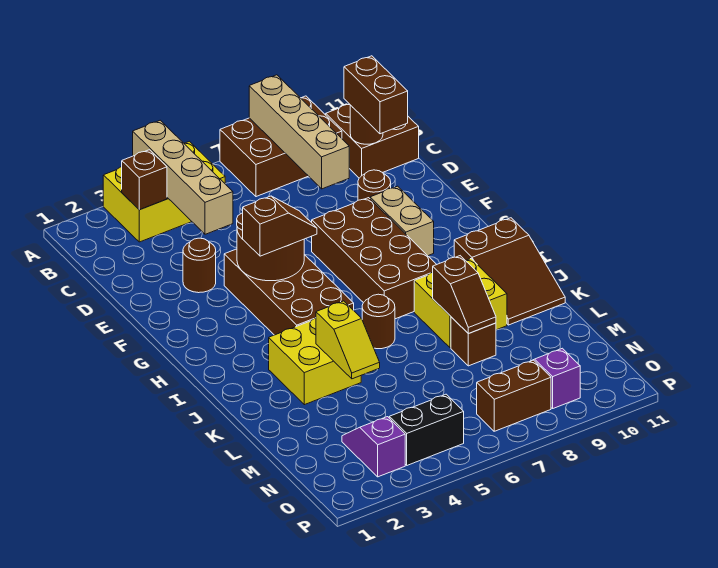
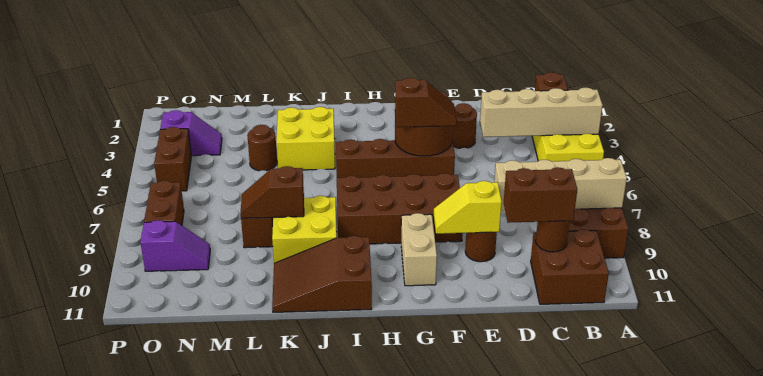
brown 2x4 brick [224,249,354,335] -> brown 1x4 brick [336,139,455,178]
tan 1x2 brick [370,186,434,256] -> tan 1x2 brick turned to [401,213,437,286]
brown 1x2 slope [243,196,317,256] -> brown 1x2 slope turned to [395,78,457,127]
brown 1x1 round brick [362,294,395,349] -> brown 1x1 round brick moved to [247,125,277,171]
yellow 1x2 slope [316,301,380,379] -> yellow 1x2 slope moved to [434,181,502,234]
black 1x2 brick [389,394,464,465] -> brown 1x2 brick [154,127,191,191]

